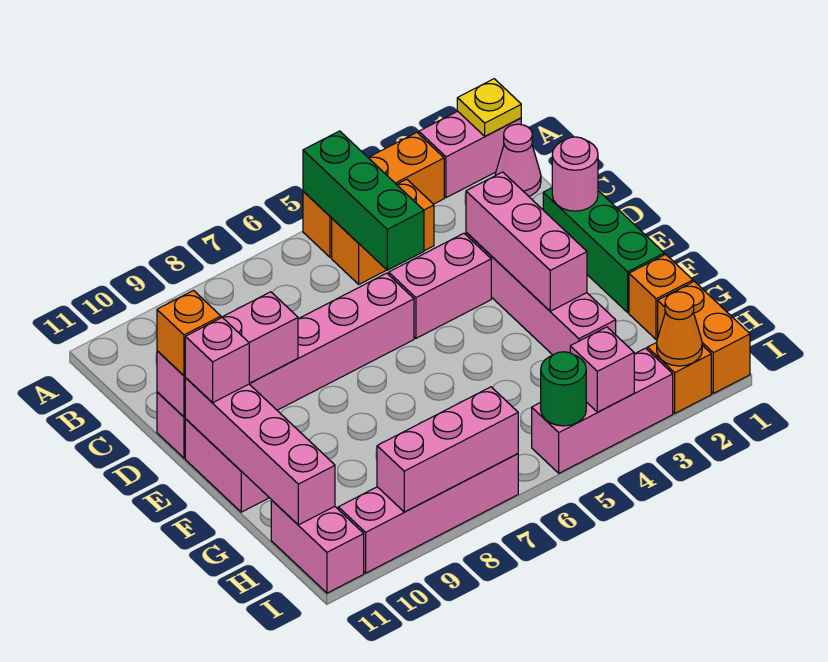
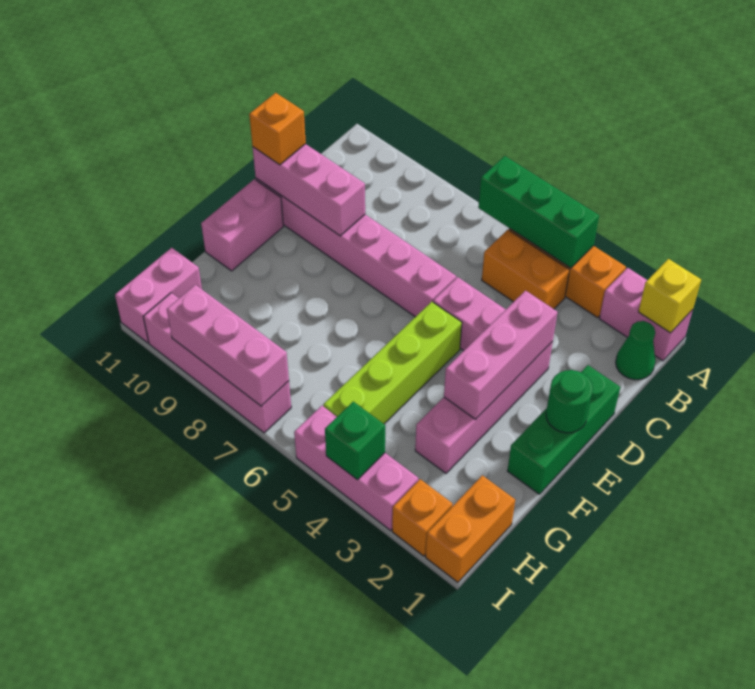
yellow 1x1 plate [457,79,521,136] -> yellow 1x1 brick [638,259,701,333]
green 1x3 brick [303,131,424,270] -> green 1x3 brick turned to [478,156,599,268]
pink 1x1 cone [495,124,541,196] -> green 1x1 cone [616,321,655,380]
pink 1x1 round brick [552,137,598,211] -> none
none -> lime 1x4 brick [323,302,462,424]
pink 1x4 brick [185,378,335,525] -> none
pink 1x1 brick [185,318,250,402] -> none
orange 1x1 brick [629,254,693,340] -> none
orange 1x1 cone [657,292,702,366] -> none
pink 1x1 brick [570,327,634,412] -> green 1x1 brick [325,402,385,480]
green 1x1 round brick [541,352,586,426] -> green 1x1 round brick moved to [546,370,593,433]

